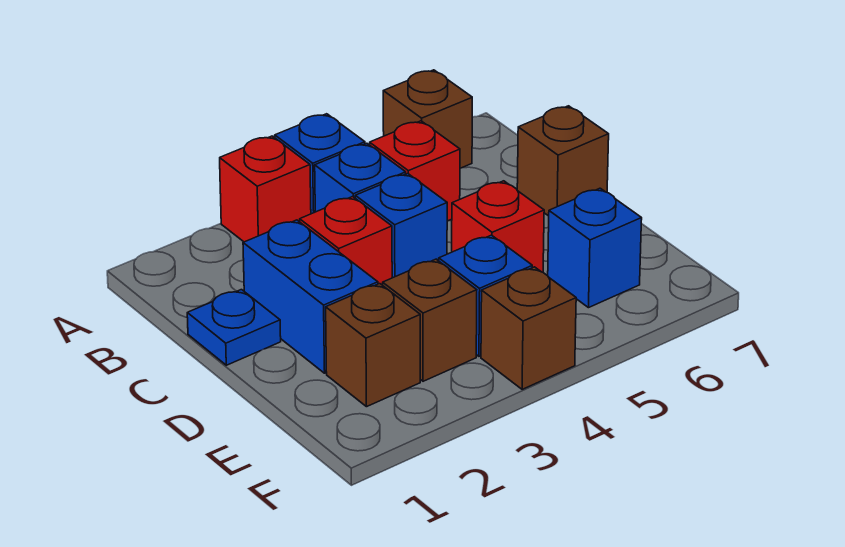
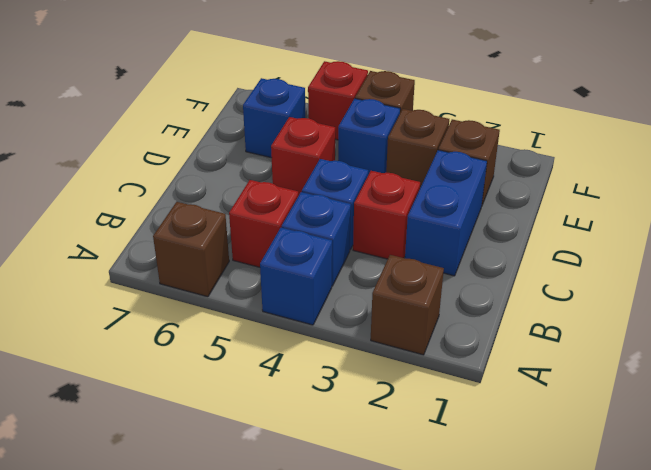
red 1x1 brick [220,136,311,242] -> red 1x1 brick moved to [308,61,368,140]
blue 1x1 plate [187,290,281,365] -> none
brown 1x1 brick [517,106,609,216] -> brown 1x1 brick moved to [371,255,444,355]

